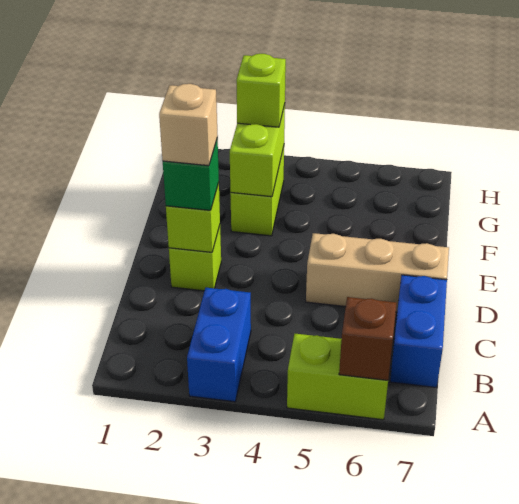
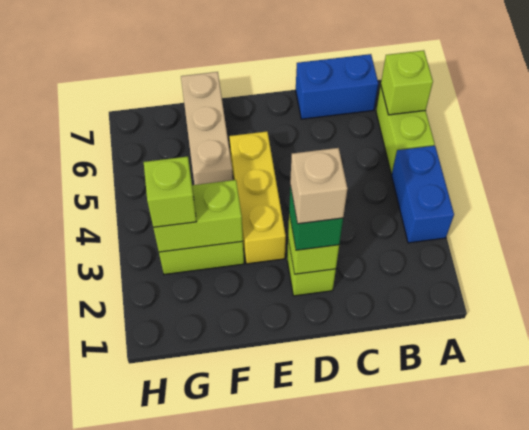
blue 1x2 brick [187,288,251,402] -> blue 1x2 brick turned to [392,146,454,243]
brown 1x1 brick [339,297,397,380] -> lime 1x1 brick [381,50,433,115]
tan 1x3 brick [306,233,449,312] -> tan 1x3 brick moved to [181,72,233,185]
none -> yellow 1x3 brick [229,131,286,264]

